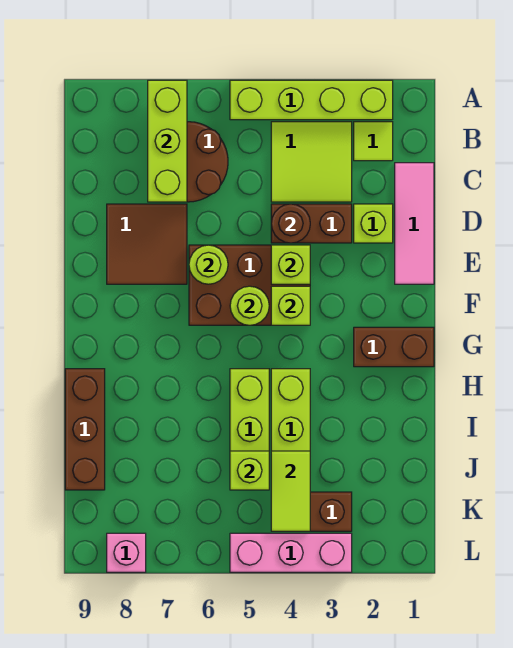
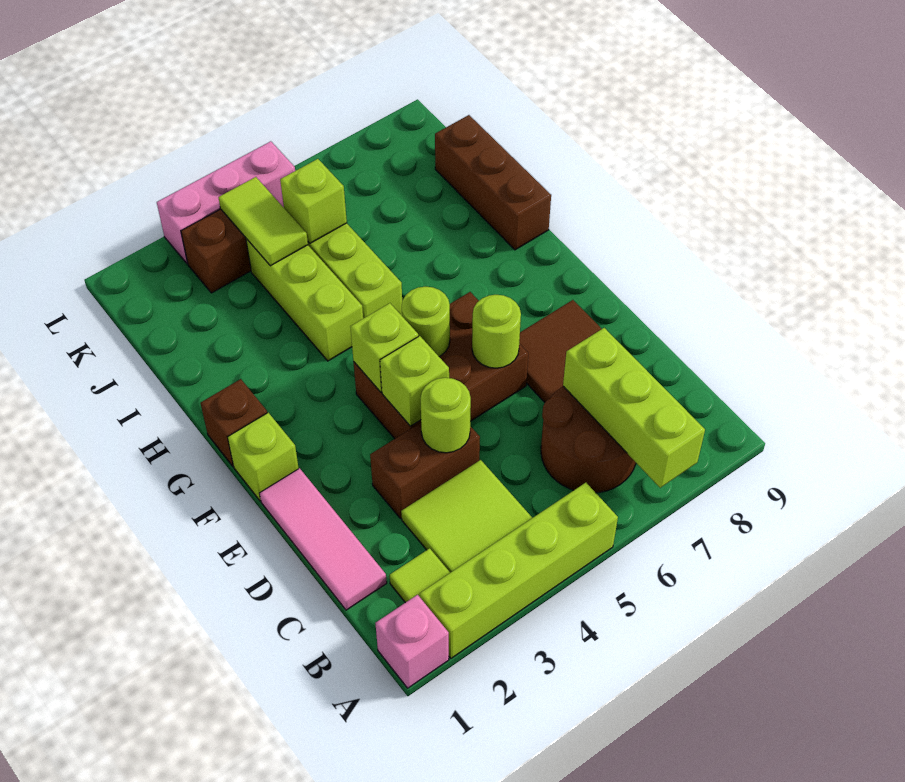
lime 1x1 brick [354,204,393,243] -> lime 1x1 brick moved to [228,413,299,501]
brown 1x1 round brick [271,204,310,243] -> lime 1x1 round brick [421,378,471,453]
brown 1x2 brick [354,327,434,367] -> brown 1x1 brick [201,379,267,466]
pink 1x1 brick [107,533,146,572] -> pink 1x1 brick moved to [375,595,449,688]

